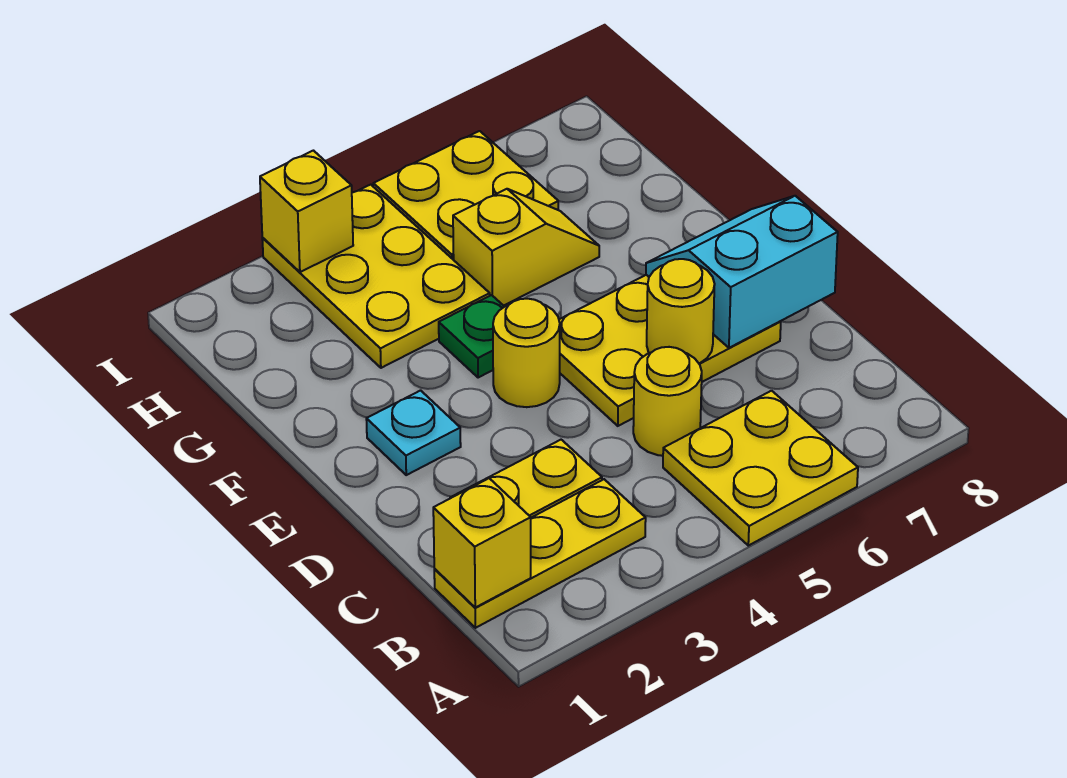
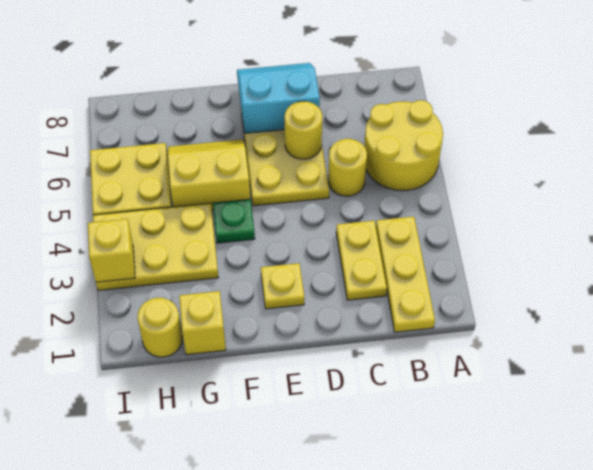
yellow 2x2 plate [663,391,858,546] -> yellow 2x2 round brick [364,100,443,191]
yellow 1x1 brick [433,478,531,608] -> yellow 1x1 brick moved to [179,291,226,355]
cyan 2x2 slope [646,196,838,348] -> cyan 2x2 slope turned to [237,63,320,133]
cyan 1x1 plate [366,390,461,475] -> yellow 1x1 plate [261,263,304,309]
yellow 1x1 round brick [493,299,560,407] -> yellow 1x1 round brick moved to [137,298,182,357]
yellow 1x2 slope [453,189,599,306] -> yellow 2x2 slope [168,139,250,210]

